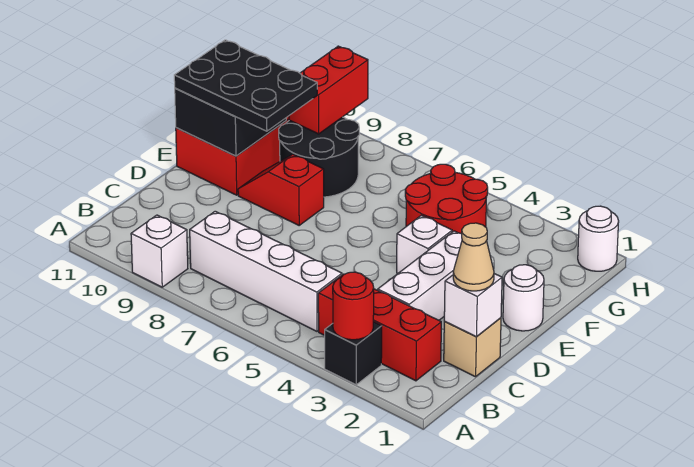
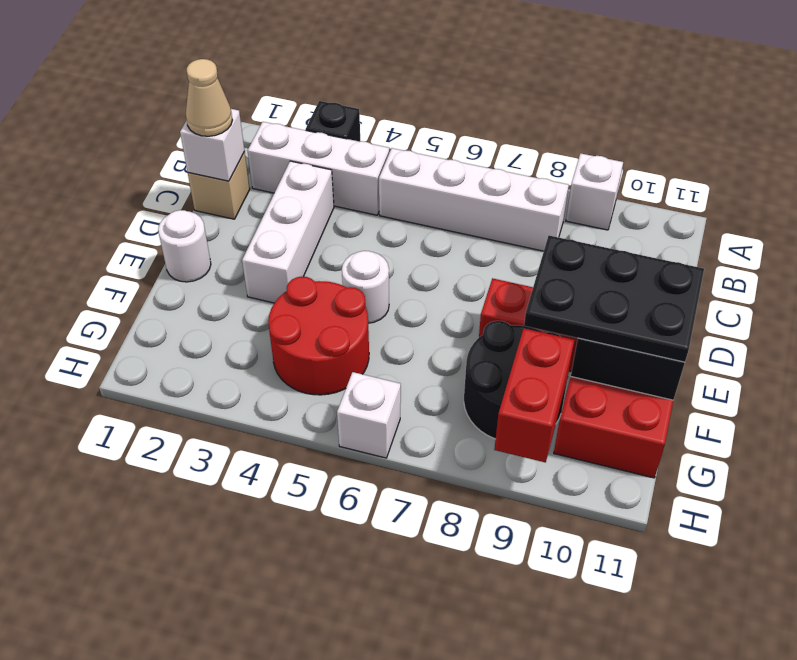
red 1x1 round brick [333,272,374,340] -> none
red 1x3 brick [318,274,441,381] -> white 1x3 brick [248,122,389,215]
white 1x1 brick [397,215,452,273] -> white 1x1 brick moved to [337,372,401,458]
white 1x1 round brick [578,206,619,271] -> white 1x1 round brick moved to [342,251,389,323]

